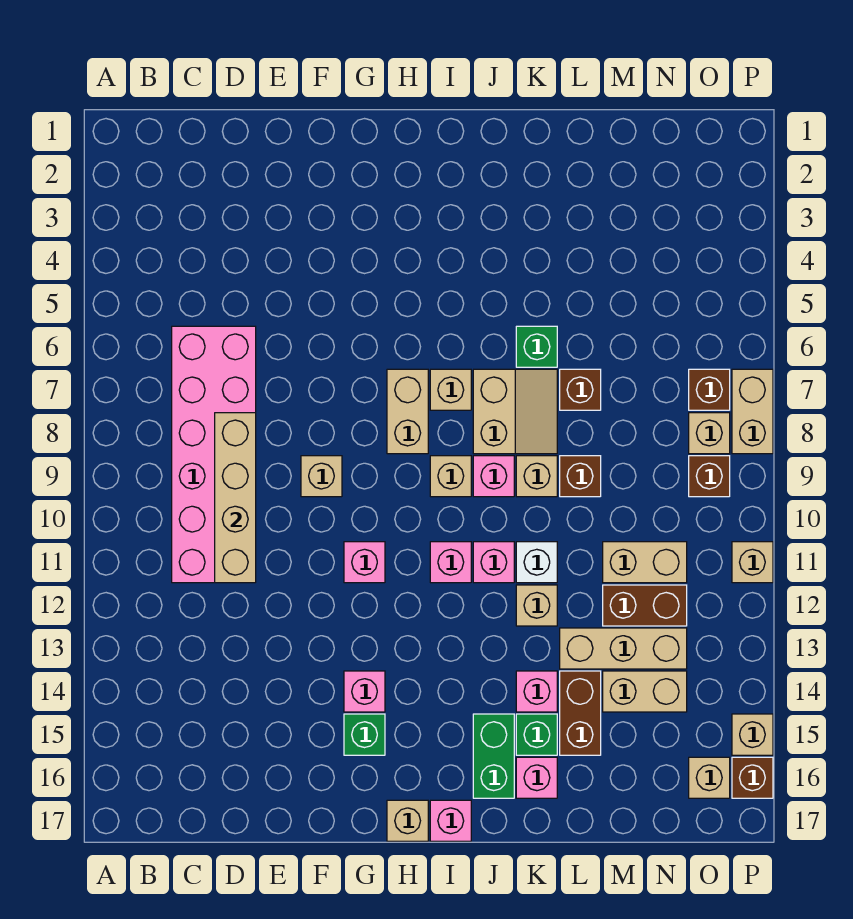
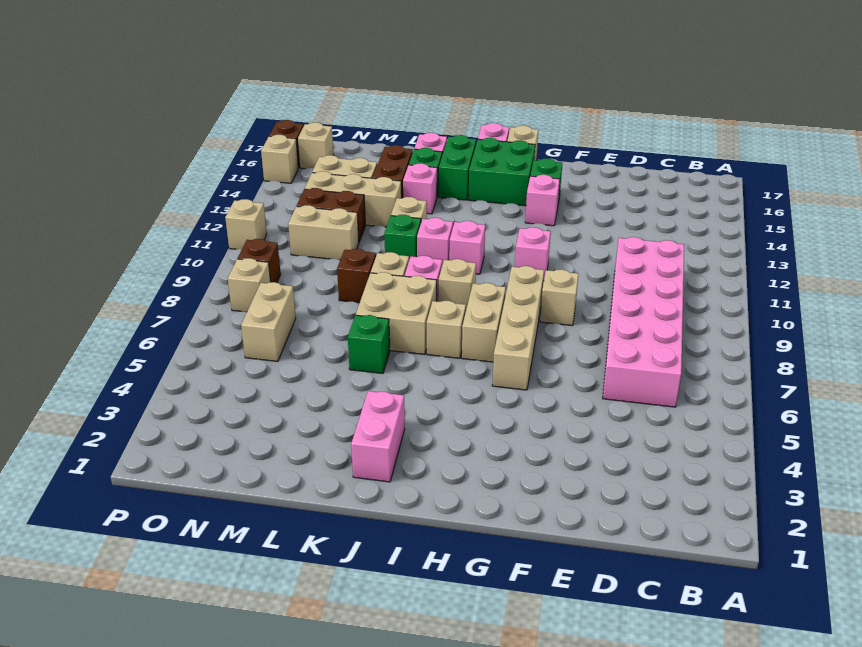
tan 1x4 brick [215,413,256,583] -> tan 1x4 brick moved to [492,266,544,390]
none -> green 2x2 brick [468,138,535,206]
none -> pink 1x2 brick [351,391,405,482]
tan 2x2 slope [473,369,557,454] -> tan 2x2 brick [356,272,437,354]
white 1x1 brick [516,542,557,583] -> green 1x1 brick [384,215,421,260]
brown 1x1 brick [560,369,601,410] -> none
brown 1x1 brick [689,369,730,410] -> none
tan 1x2 brick [732,369,773,454] -> tan 1x2 brick moved to [241,282,296,362]

